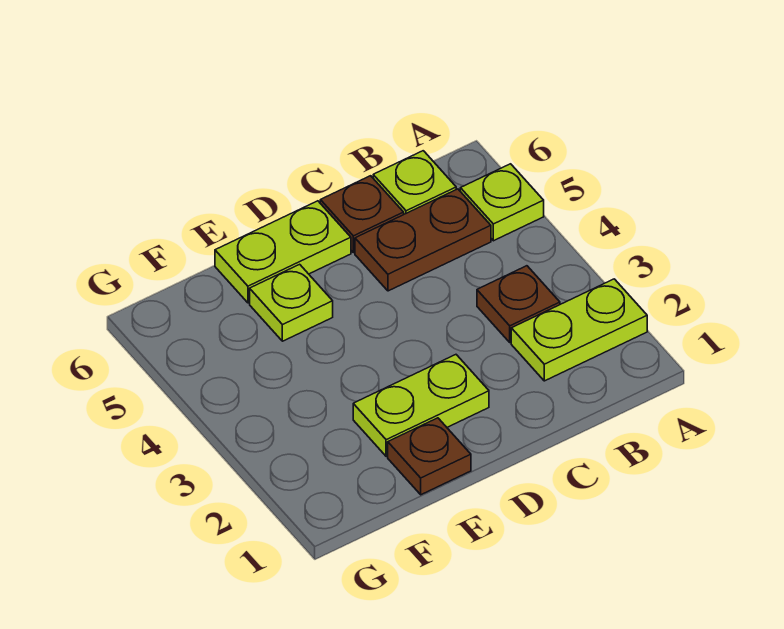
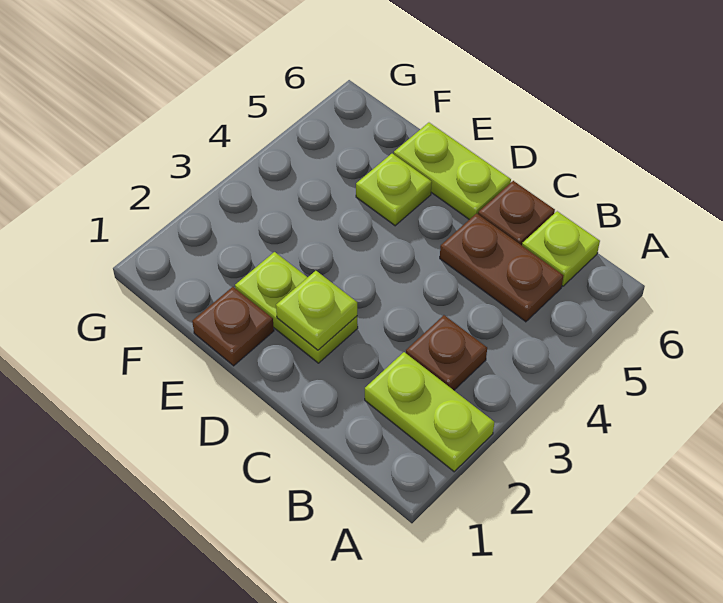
lime 1x1 plate [460,164,544,241] -> lime 1x1 plate moved to [276,271,357,350]

